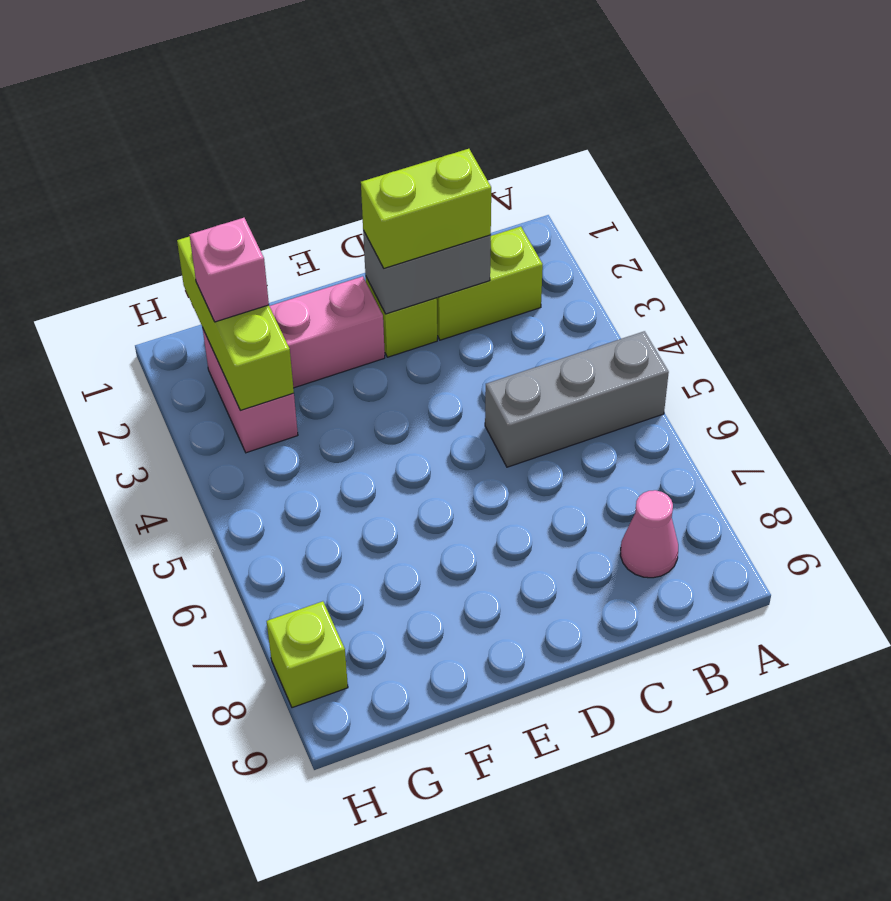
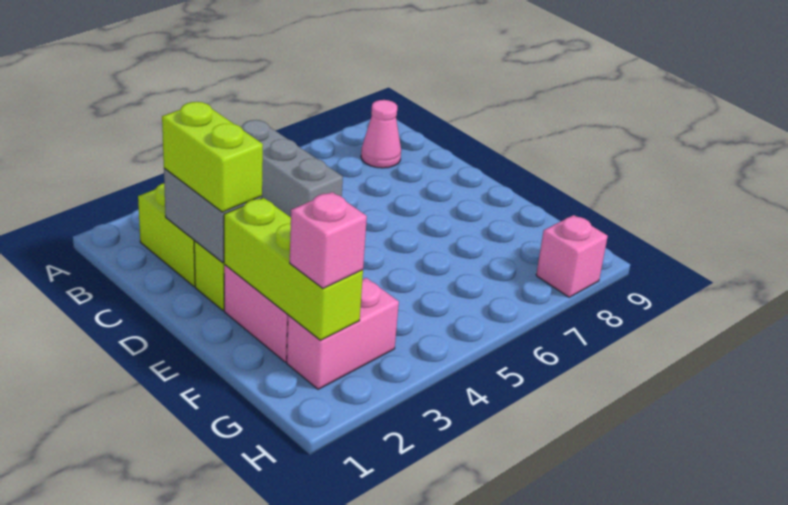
lime 1x3 brick [177,236,294,410] -> lime 1x3 brick turned to [224,198,363,340]
lime 1x1 brick [267,601,348,708] -> pink 1x1 brick [536,215,608,297]

